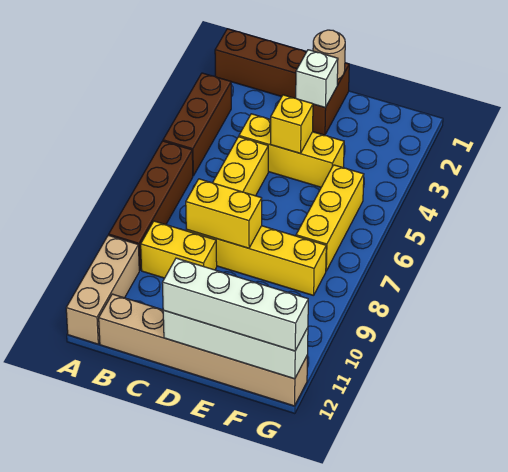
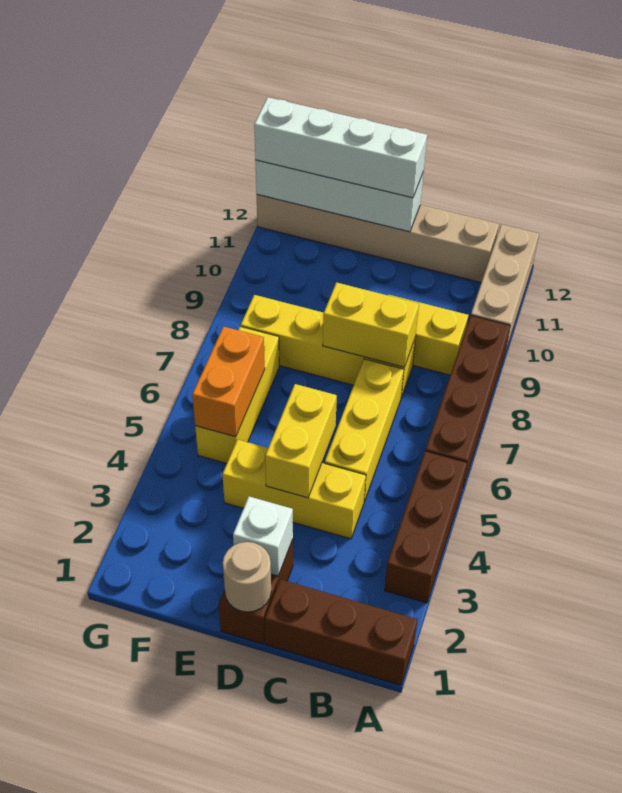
yellow 1x1 brick [270,95,313,153] -> yellow 1x2 brick [265,384,337,498]
none -> orange 1x2 brick [192,326,265,437]

